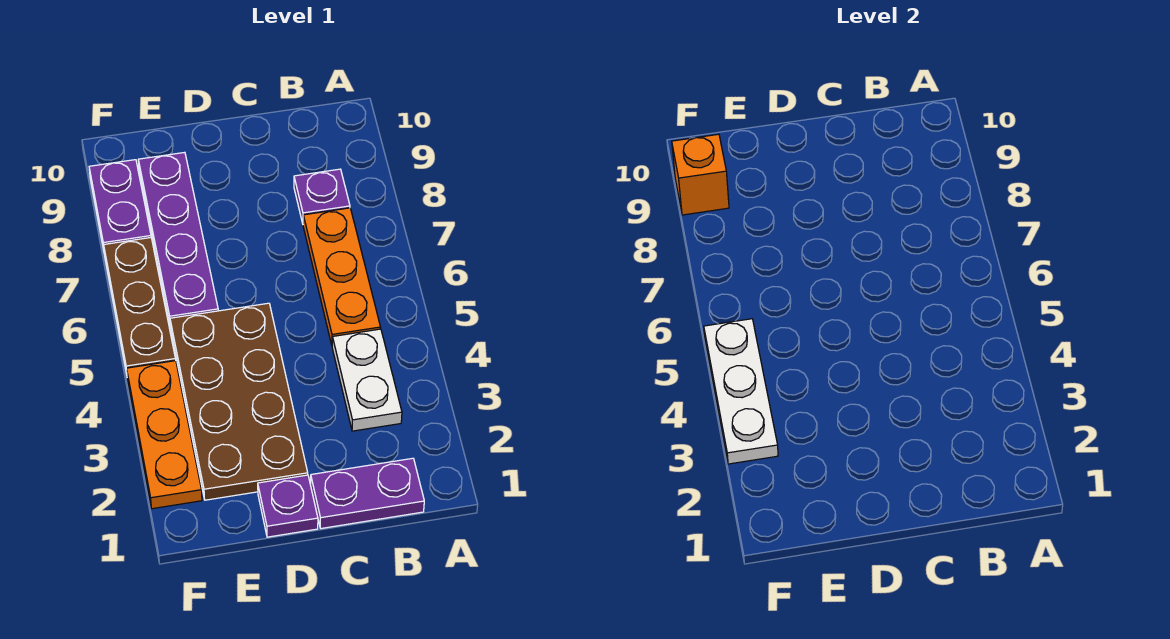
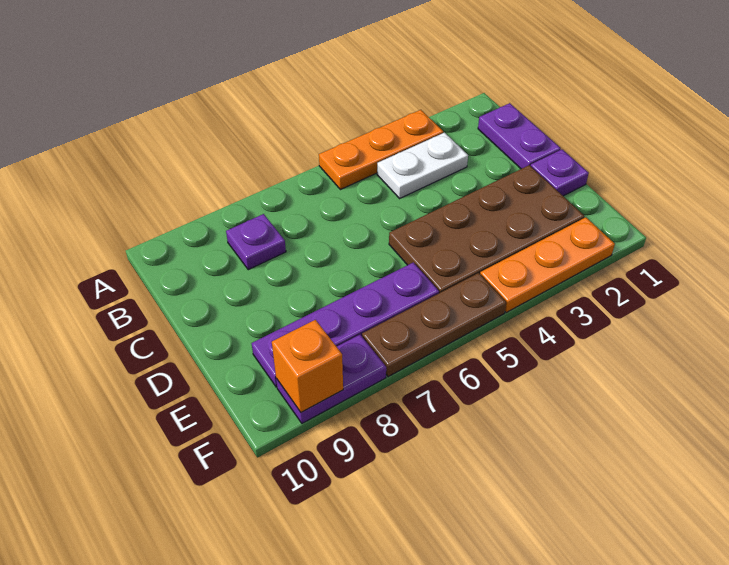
orange 1x3 plate [303,208,381,345] -> orange 1x3 plate moved to [319,110,443,190]
white 1x3 plate [704,319,778,464] -> none

